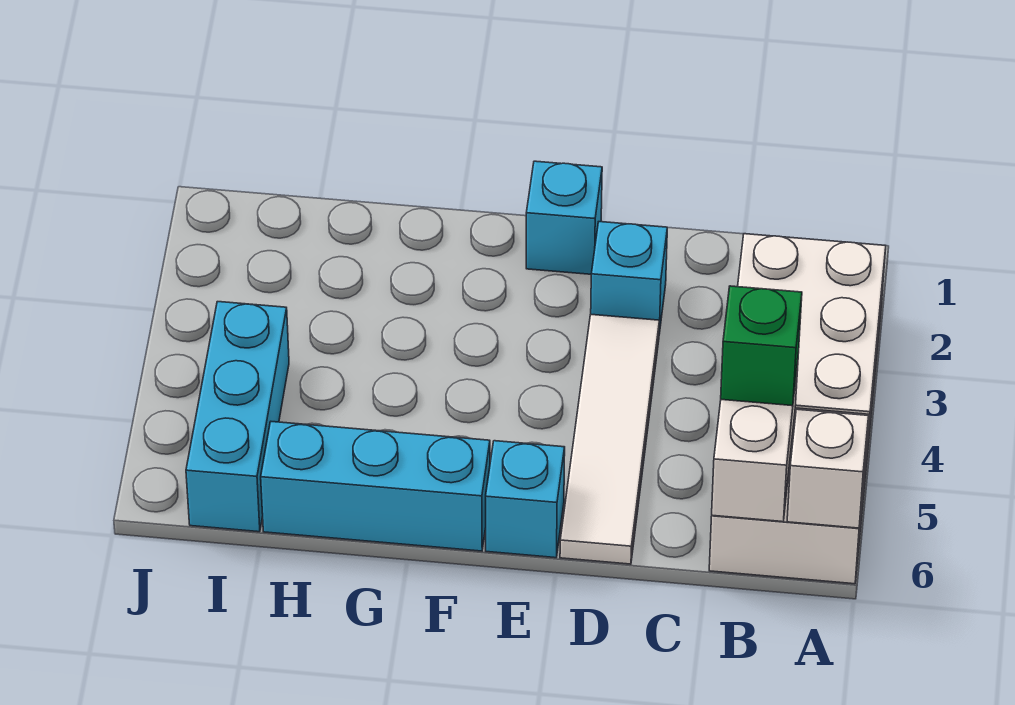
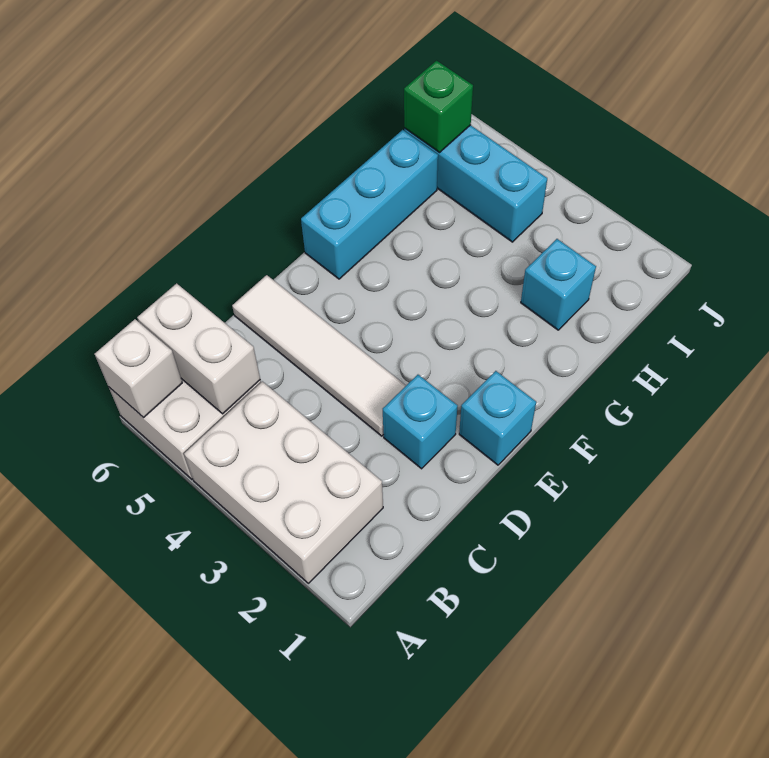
green 1x1 brick [721,286,802,406] -> green 1x1 brick moved to [404,61,473,152]
cyan 1x1 brick [486,441,565,558] -> cyan 1x1 brick moved to [521,239,596,330]

